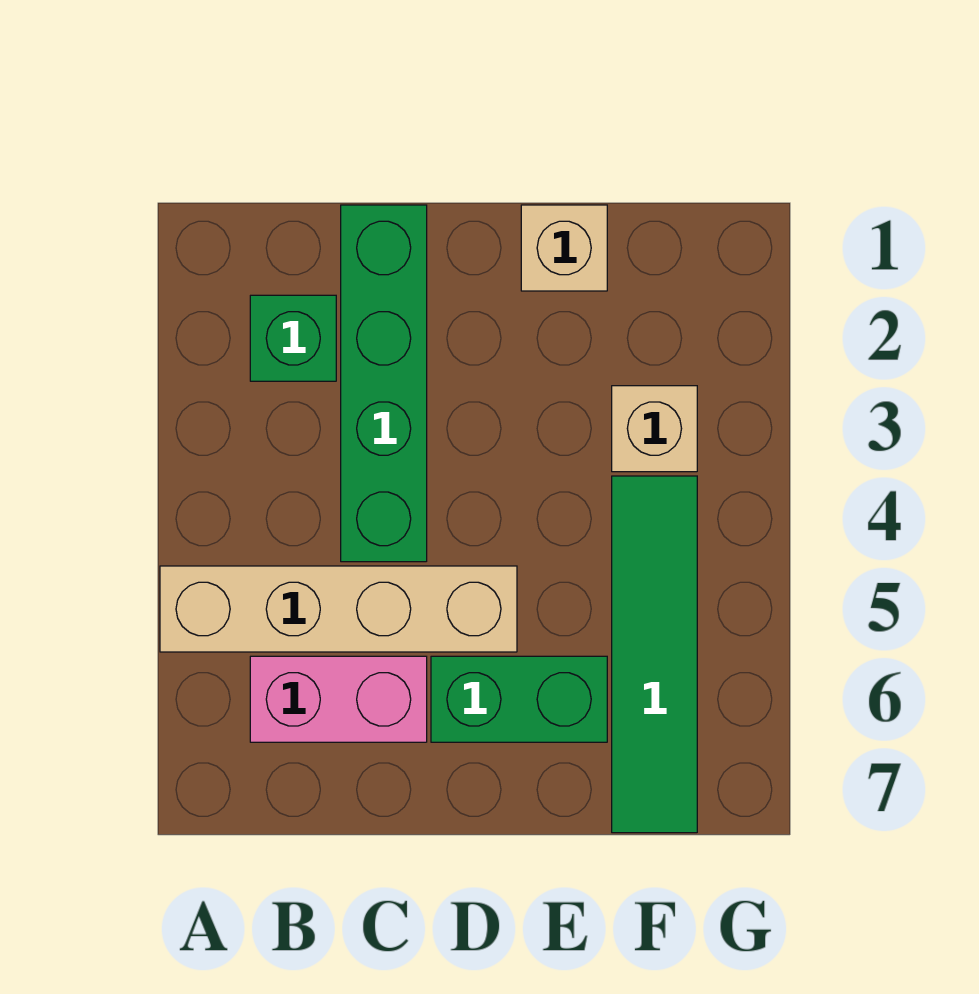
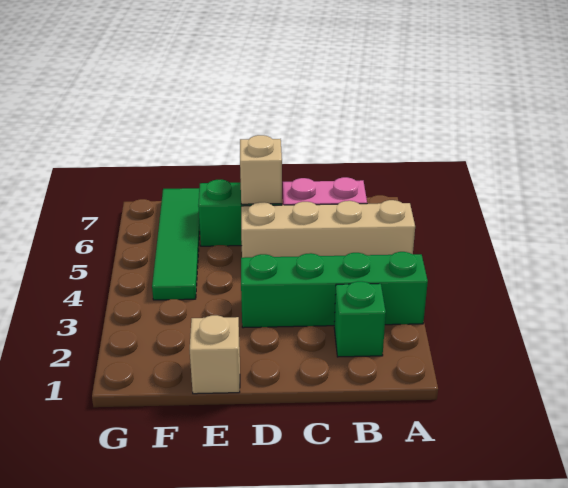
green 1x4 brick [341,205,427,562] -> green 1x4 brick turned to [241,252,428,328]
tan 1x1 brick [612,386,697,472] -> tan 1x1 brick moved to [240,135,282,204]

